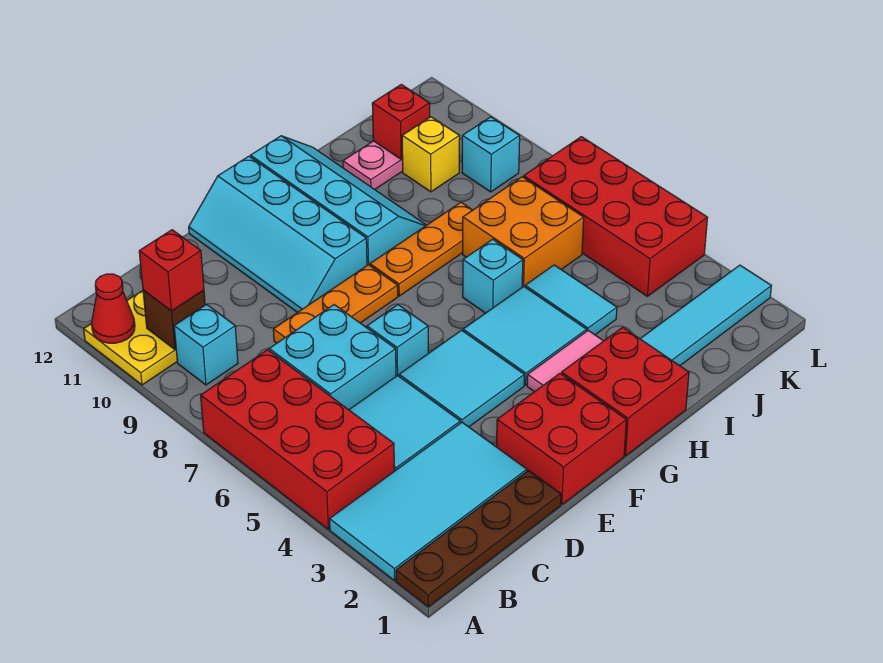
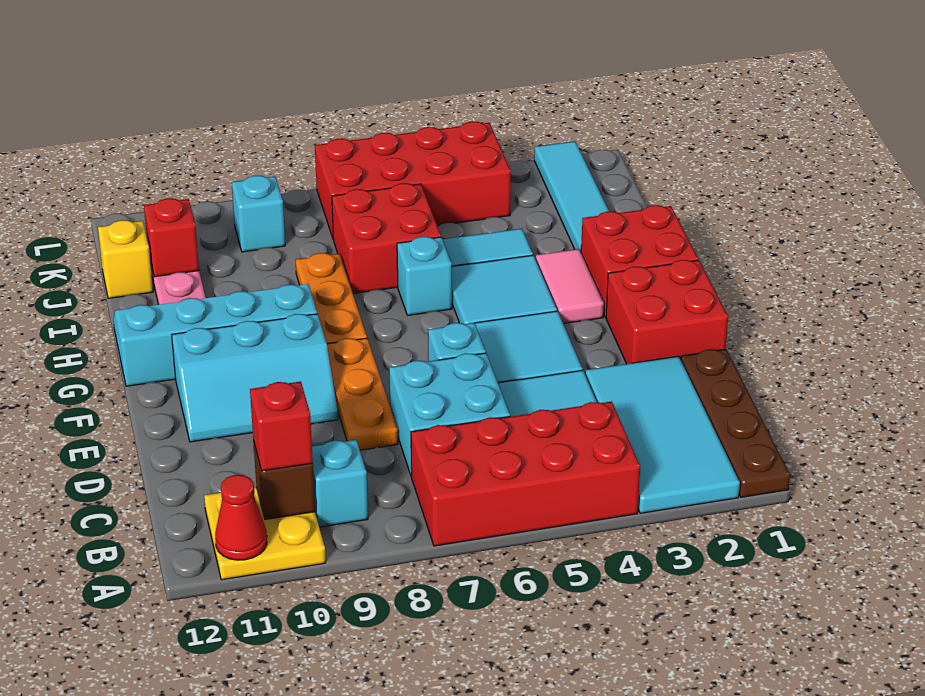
cyan 2x4 slope [189,156,367,312] -> cyan 2x3 slope [172,314,338,442]
orange 2x2 brick [463,177,584,287] -> red 2x2 brick [332,183,441,294]
yellow 1x1 brick [402,117,460,192] -> yellow 1x1 brick moved to [98,220,153,298]

